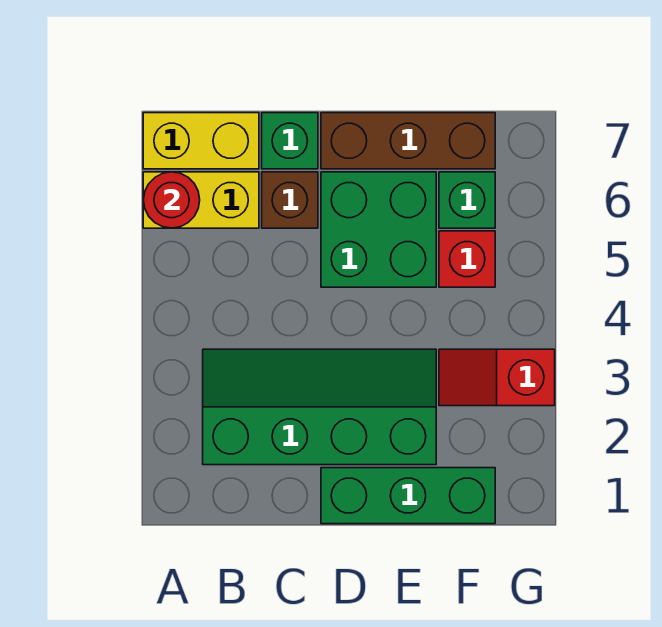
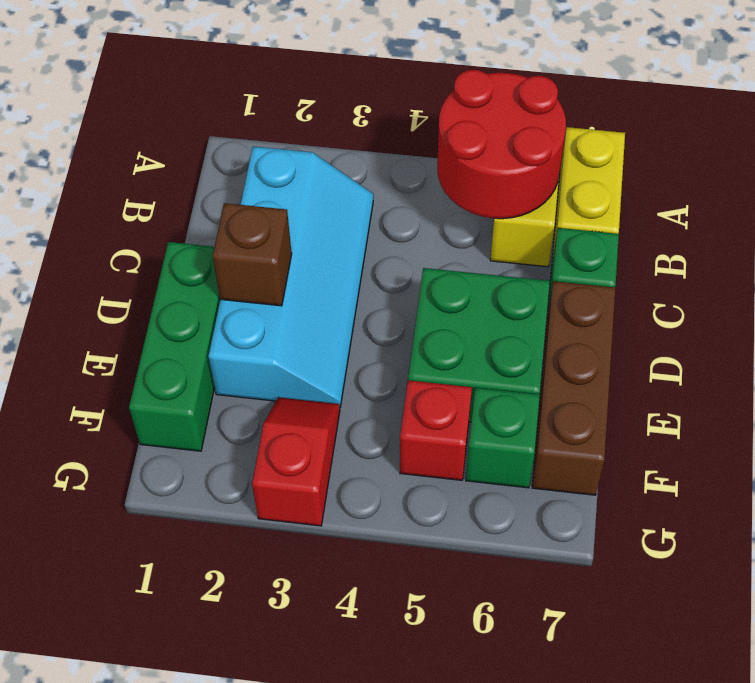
red 1x1 round brick [143,172,200,228] -> red 2x2 round brick [437,70,566,219]
green 2x4 slope [203,349,436,465] -> cyan 2x4 slope [209,147,373,407]
brown 1x1 brick [262,172,318,228] -> brown 1x1 brick moved to [213,203,292,306]

